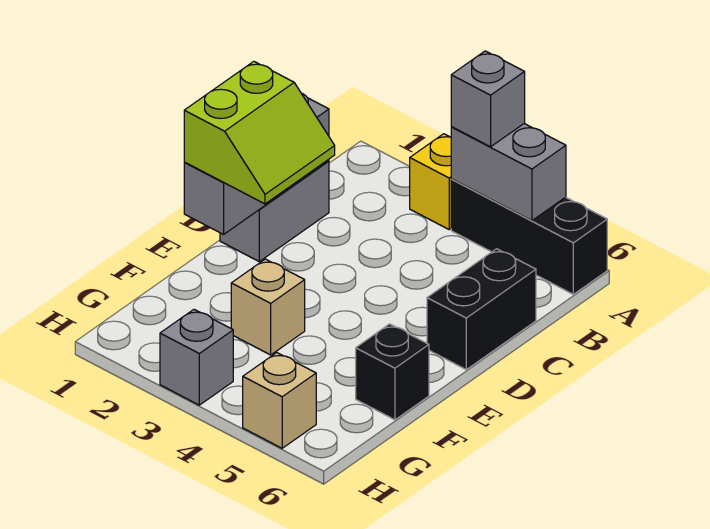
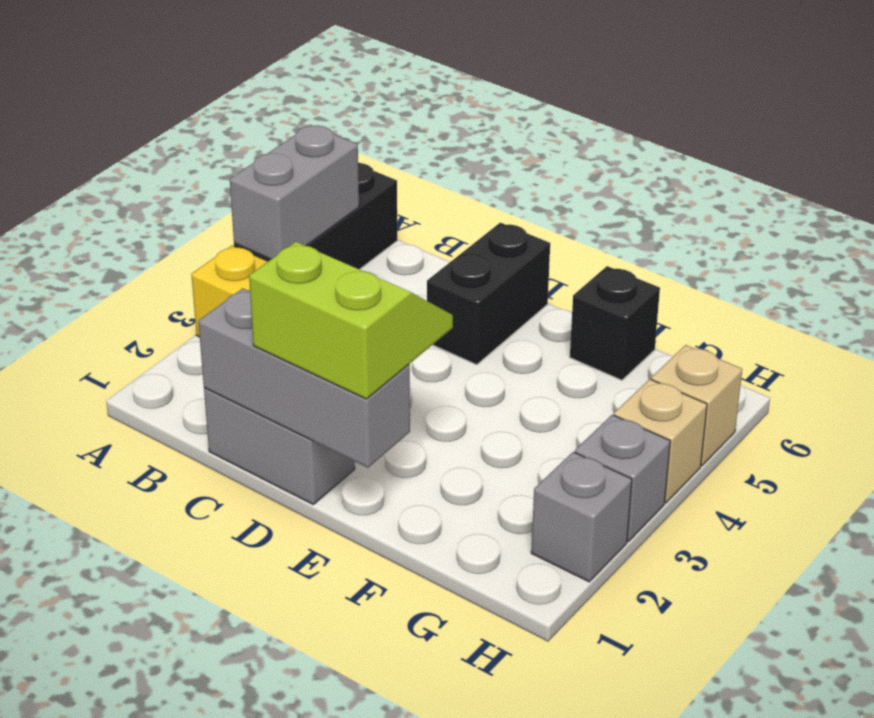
grey 1x1 brick [451,51,525,147] -> grey 1x1 brick moved to [531,452,632,582]
black 1x2 brick [427,249,536,370] -> black 1x2 brick turned to [427,223,550,365]
tan 1x1 brick [231,259,305,355] -> tan 1x1 brick moved to [614,379,707,503]

